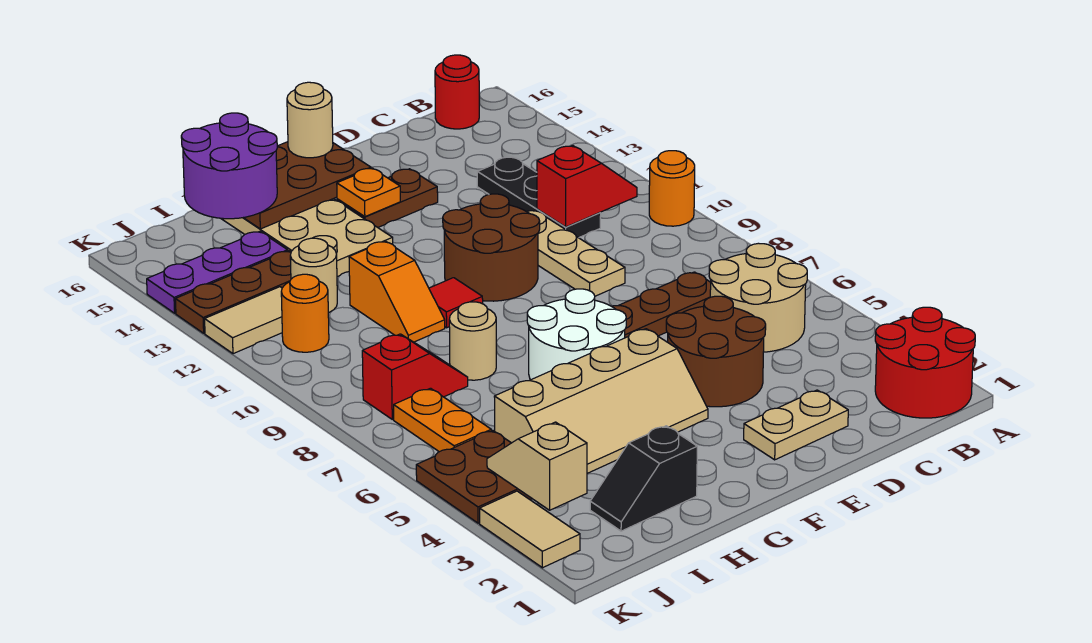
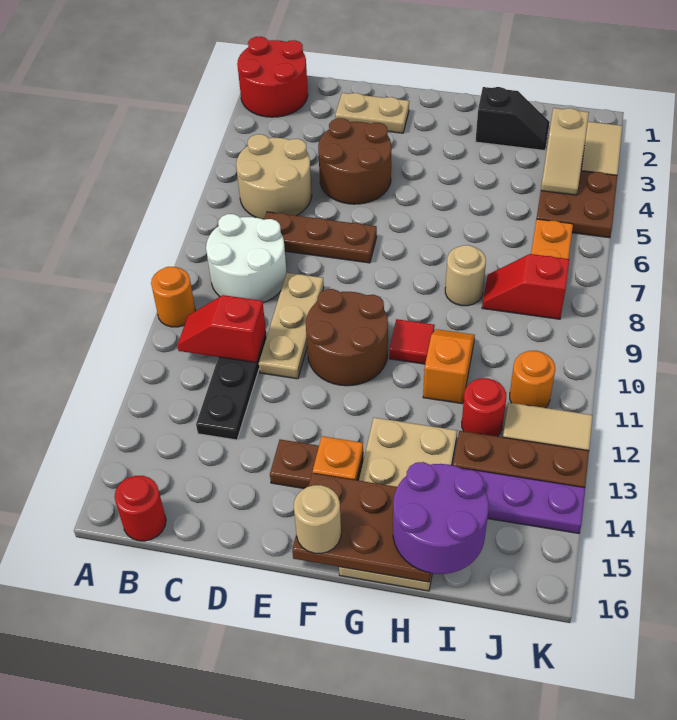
tan 2x4 slope [494,329,708,473] -> none
white 2x2 round brick [527,289,626,380] -> white 2x2 round brick moved to [206,214,287,303]
tan 1x1 round brick [290,238,337,313] -> red 1x1 round brick [462,378,506,437]

